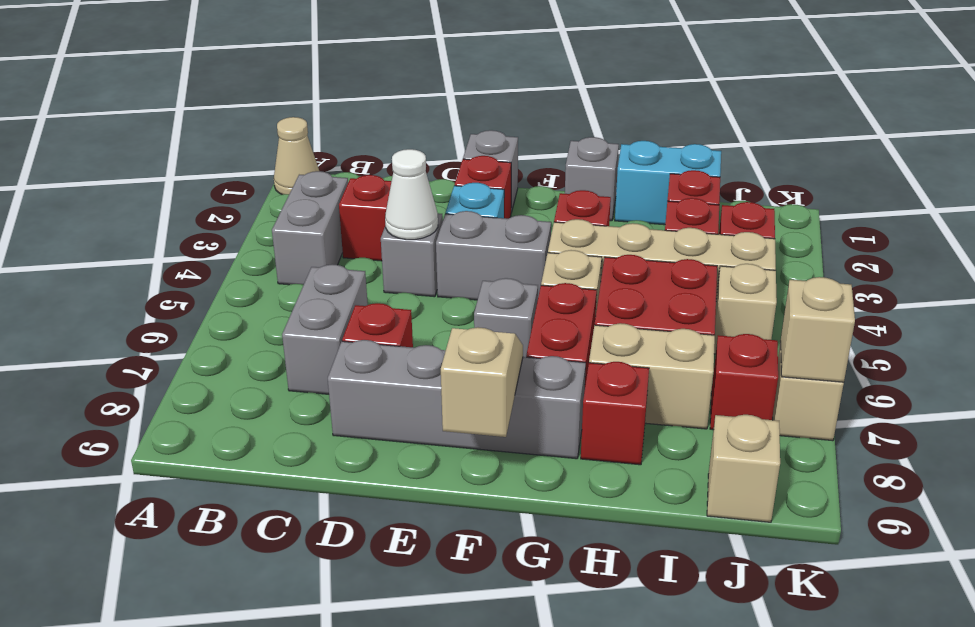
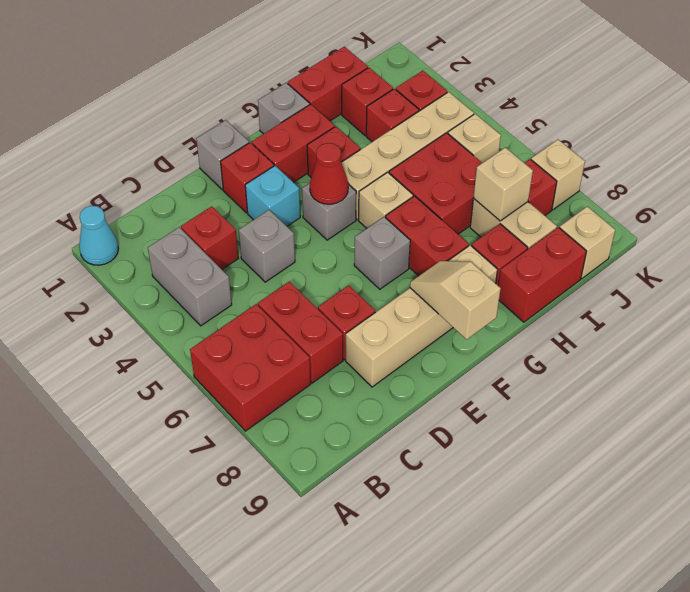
tan 1x1 cone [274,117,319,195] -> cyan 1x1 cone [79,206,119,265]
none -> red 2x2 brick [190,304,311,431]
grey 1x2 brick [282,264,368,394] -> red 1x2 brick [258,282,343,383]
white 1x1 cone [385,149,438,240] -> none
grey 1x4 brick [328,340,586,459] -> tan 1x4 brick [346,245,498,387]
grey 1x2 brick [436,211,551,300] -> grey 1x1 brick [302,183,356,240]
none -> red 1x2 brick [252,104,335,183]
none -> red 1x1 cone [310,143,348,204]
cyan 1x2 brick [615,141,721,225] -> red 1x2 brick [288,47,368,121]
tan 1x2 brick [589,323,715,429] -> tan 1x2 brick turned to [470,199,557,250]
none -> red 1x2 brick [498,227,586,322]
tan 1x1 brick [781,277,855,382] -> tan 1x1 brick moved to [473,147,533,221]

